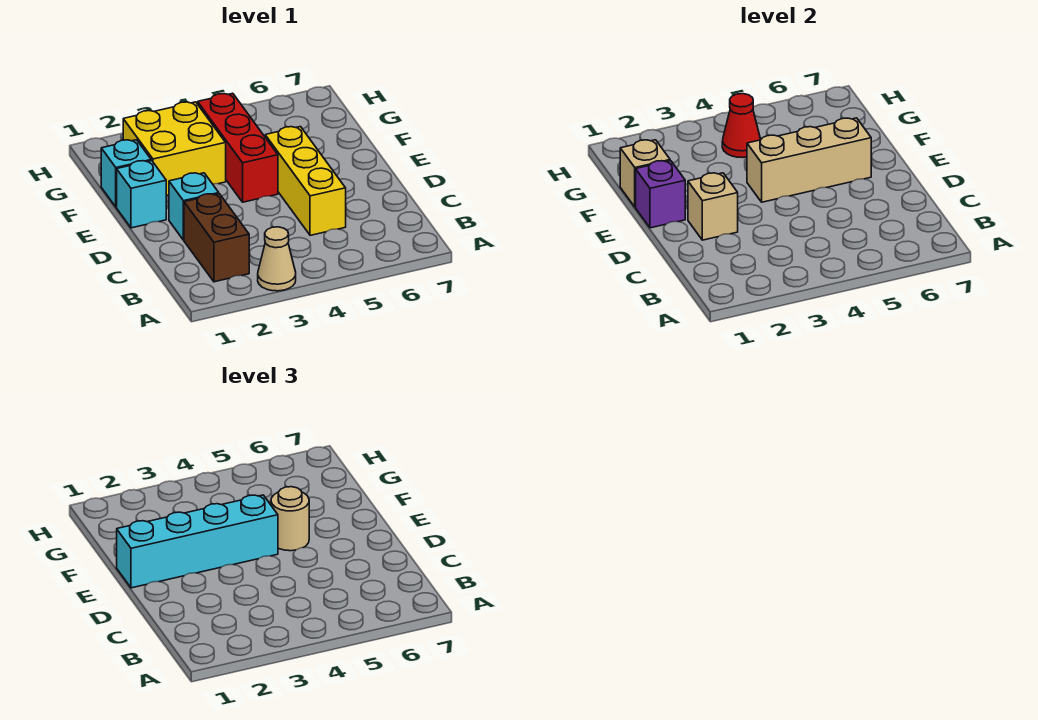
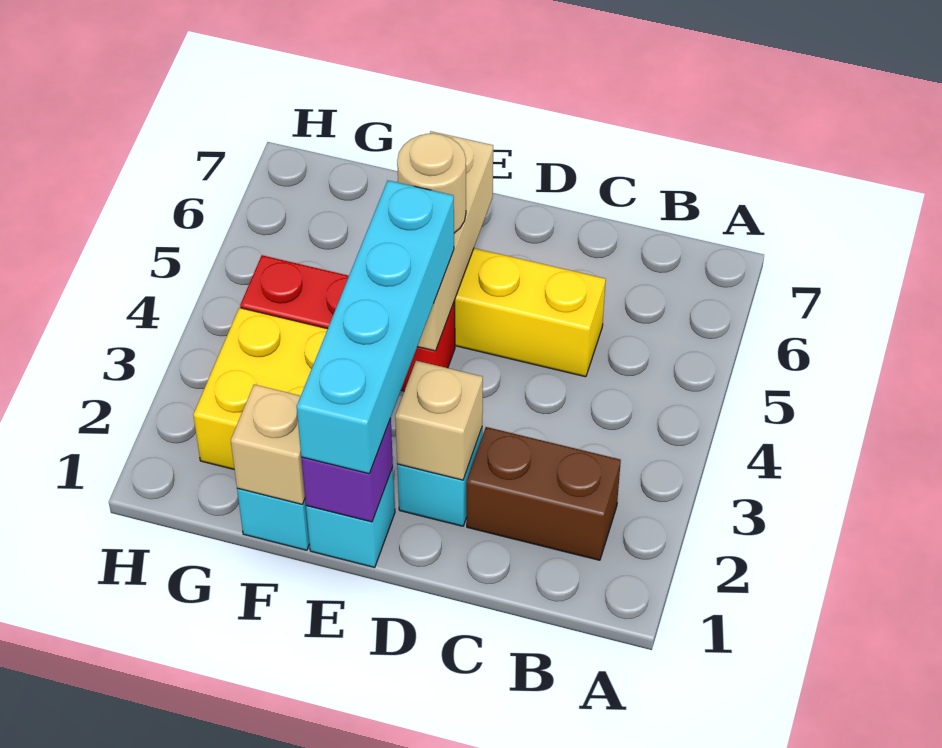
tan 1x1 cone [258,227,296,291] -> none
red 1x1 cone [722,94,761,158] -> none

